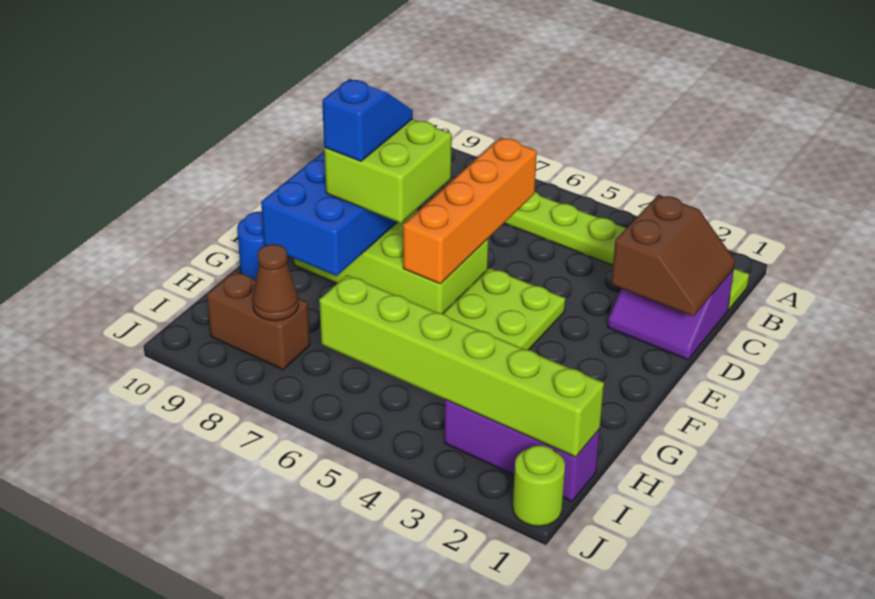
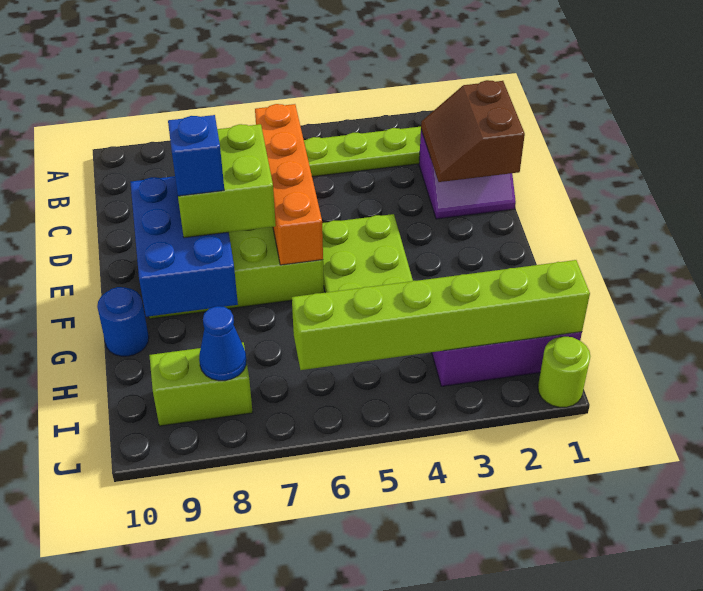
brown 2x2 slope [611,195,735,316] -> brown 2x2 slope turned to [421,80,525,182]
brown 1x2 brick [207,271,310,369] -> lime 1x2 brick [149,342,253,426]
brown 1x1 cone [253,244,299,321] -> blue 1x1 cone [199,306,246,381]

